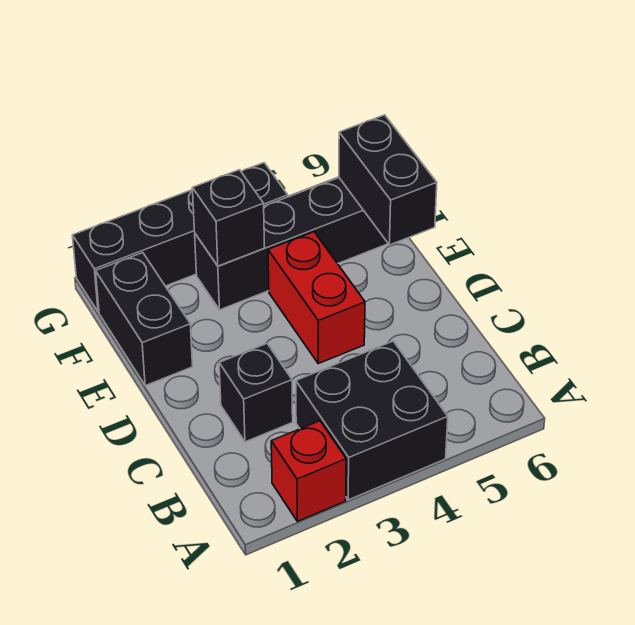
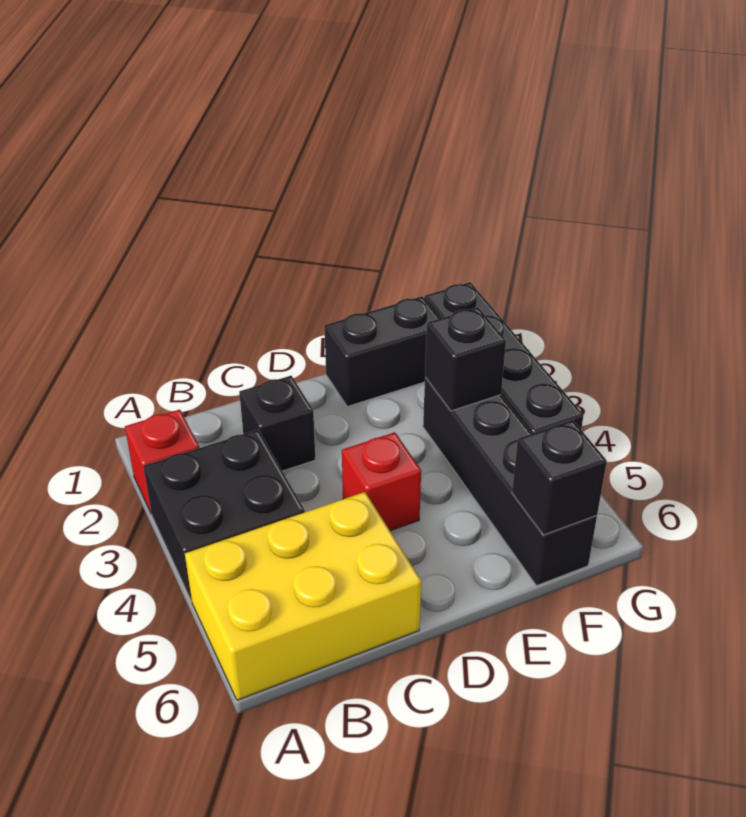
none -> yellow 2x3 brick [185,492,421,700]
red 1x2 brick [268,232,365,364] -> red 1x1 brick [342,432,421,531]
black 1x2 brick [339,115,437,245] -> black 1x1 brick [512,420,607,535]

